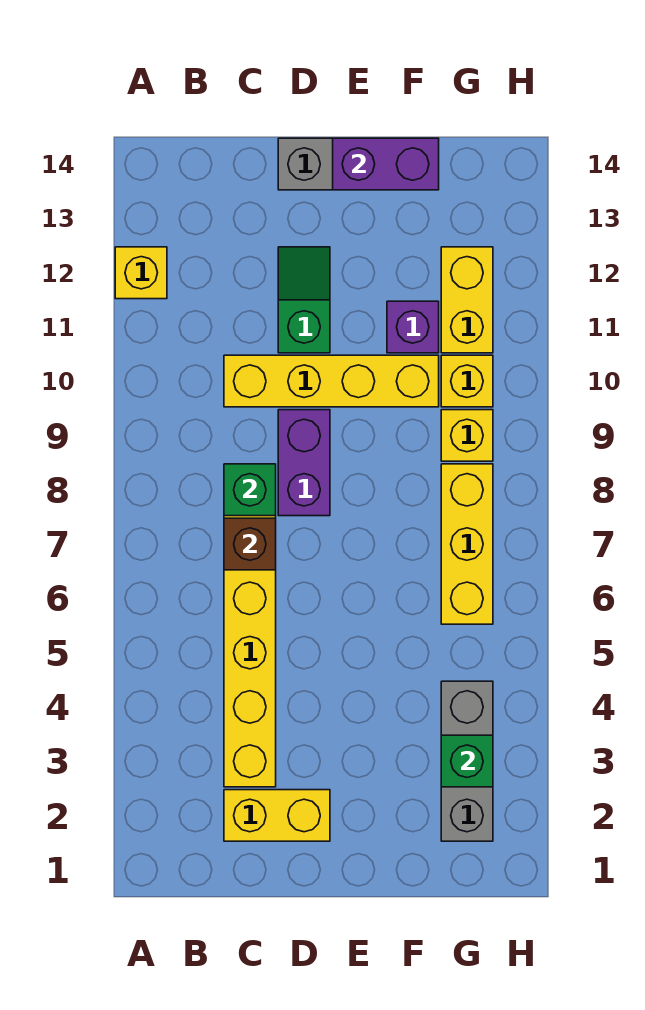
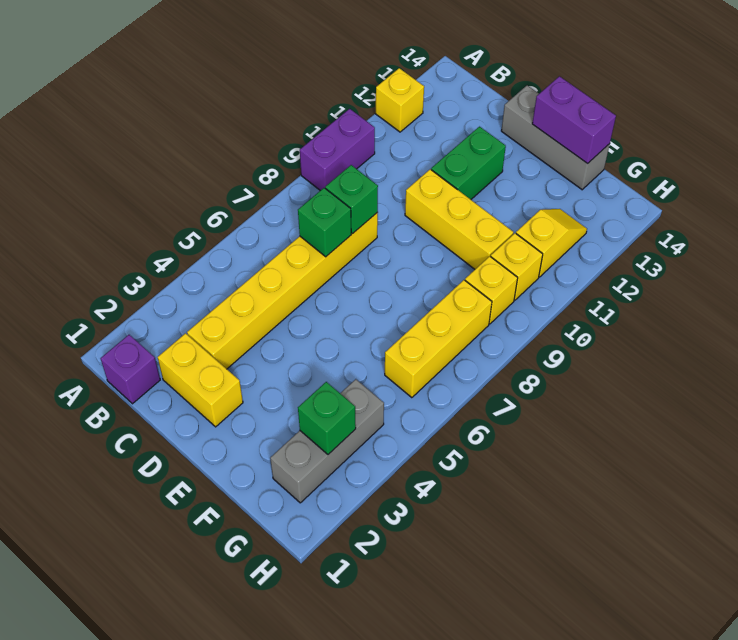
brown 1x1 brick [224,518,276,570] -> green 1x1 brick [298,188,351,257]
yellow 1x4 brick [224,355,439,407] -> yellow 1x3 brick [405,169,513,269]
purple 1x2 brick [278,410,330,516] -> purple 1x2 brick moved to [300,109,375,191]
green 1x2 slope [278,247,330,353] -> green 1x2 brick [431,127,506,199]
purple 1x1 brick [387,301,439,353] -> purple 1x1 brick moved to [101,335,160,404]
yellow 1x2 brick [441,247,493,353] -> yellow 1x2 slope [516,209,587,277]

